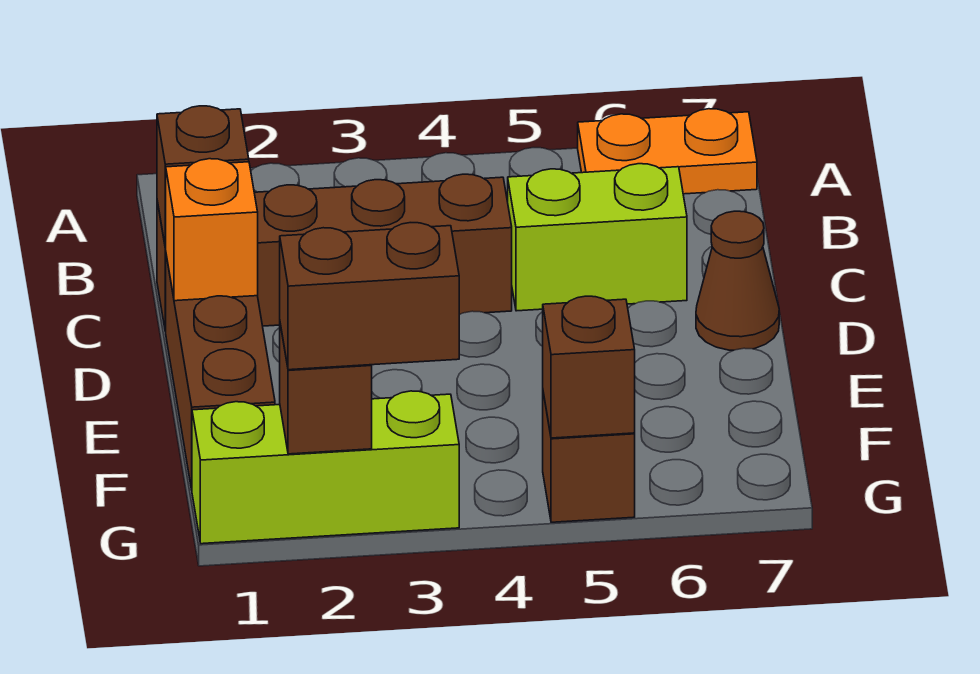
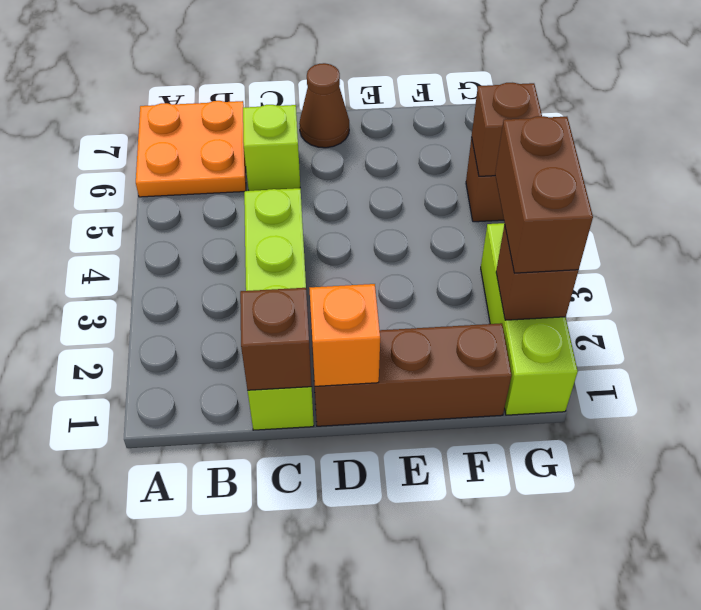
orange 1x2 plate [578,109,757,194] -> orange 2x2 plate [136,101,246,197]
brown 1x4 brick [157,174,512,332] -> lime 1x4 brick [244,188,314,430]
lime 1x2 brick [508,164,687,311] -> lime 1x1 brick [243,105,300,191]

